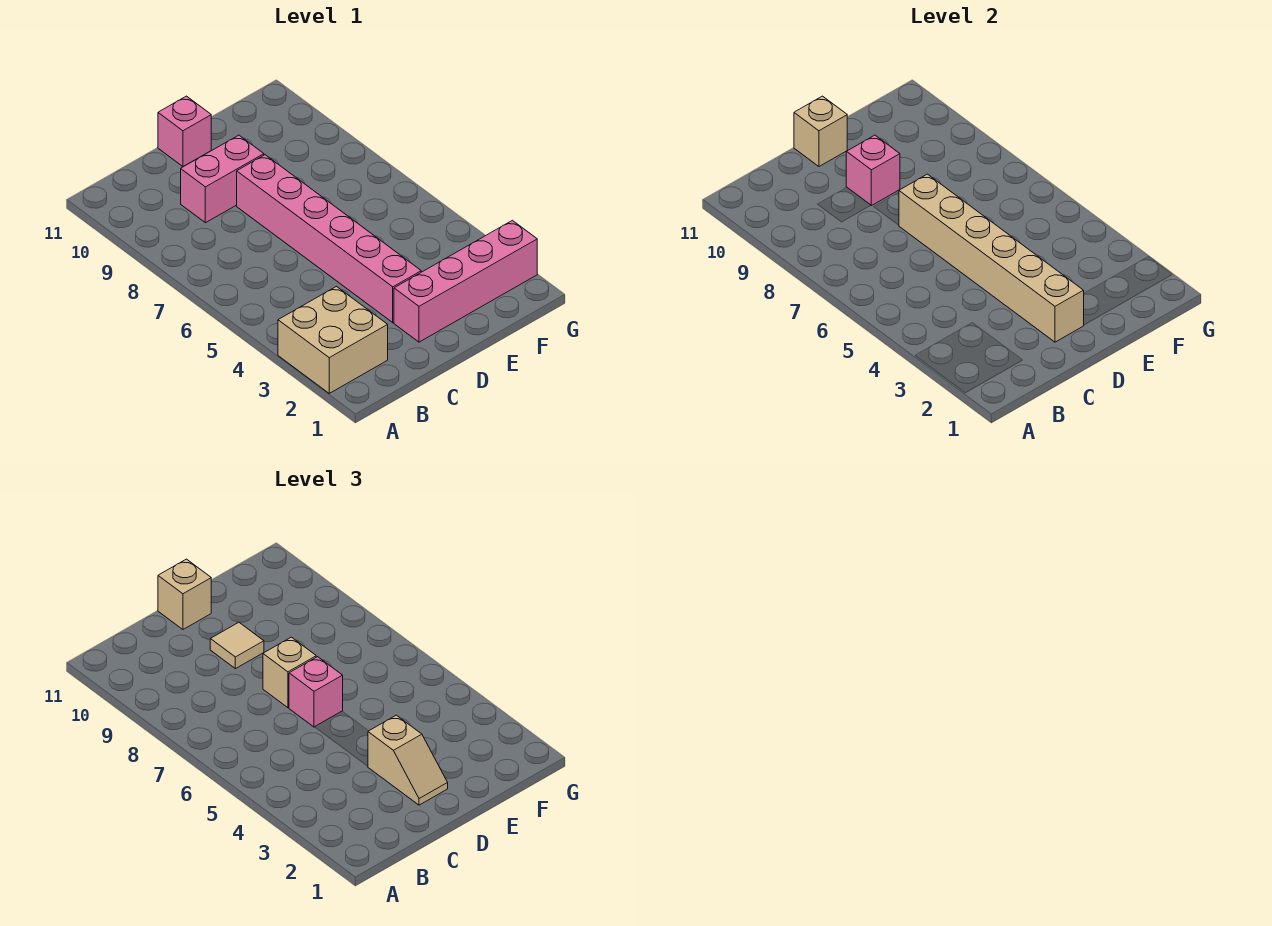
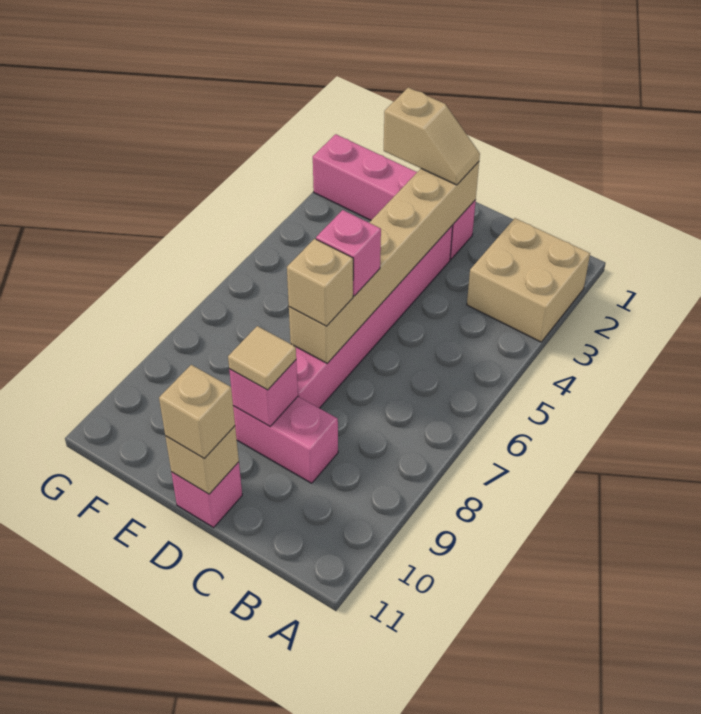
tan 1x2 slope [368,715,448,805] -> tan 1x2 slope turned to [384,88,480,185]

